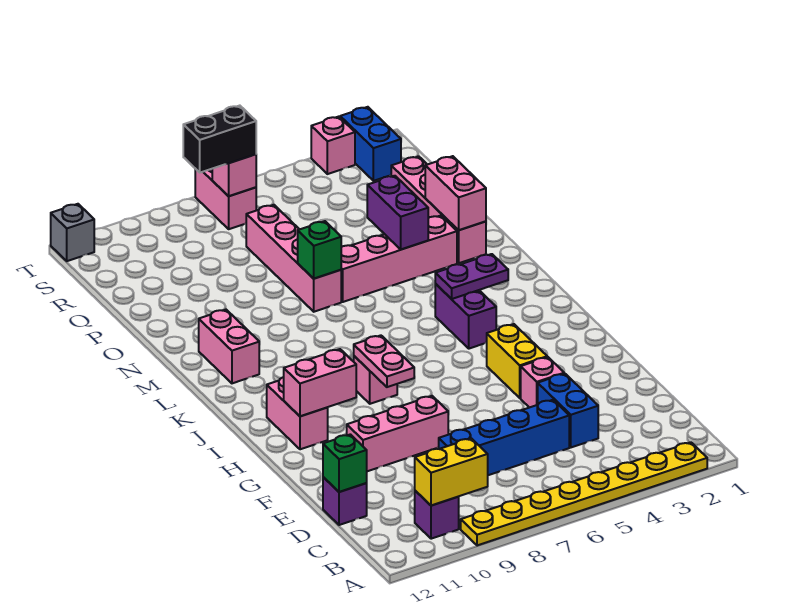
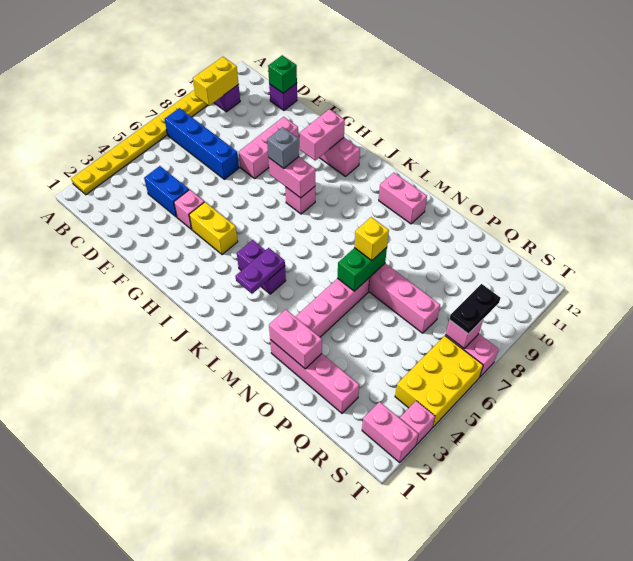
blue 1x4 brick [439,400,569,475] -> blue 1x4 brick turned to [164,108,239,179]
pink 1x2 plate [354,335,414,387] -> pink 1x2 brick [268,157,315,198]
purple 1x2 brick [367,176,428,249] -> none
green 1x1 brick [298,221,341,279] -> green 1x2 brick [338,247,387,291]
none -> yellow 1x1 brick [354,217,389,261]
blue 1x2 brick [340,107,401,181] -> pink 1x2 brick [362,402,418,463]
none -> yellow 2x3 brick [395,336,483,428]
black 1x2 brick [183,106,256,173] -> black 1x2 plate [449,284,500,334]
grey 1x1 brick [51,204,94,261] -> grey 1x1 brick moved to [267,127,299,168]

